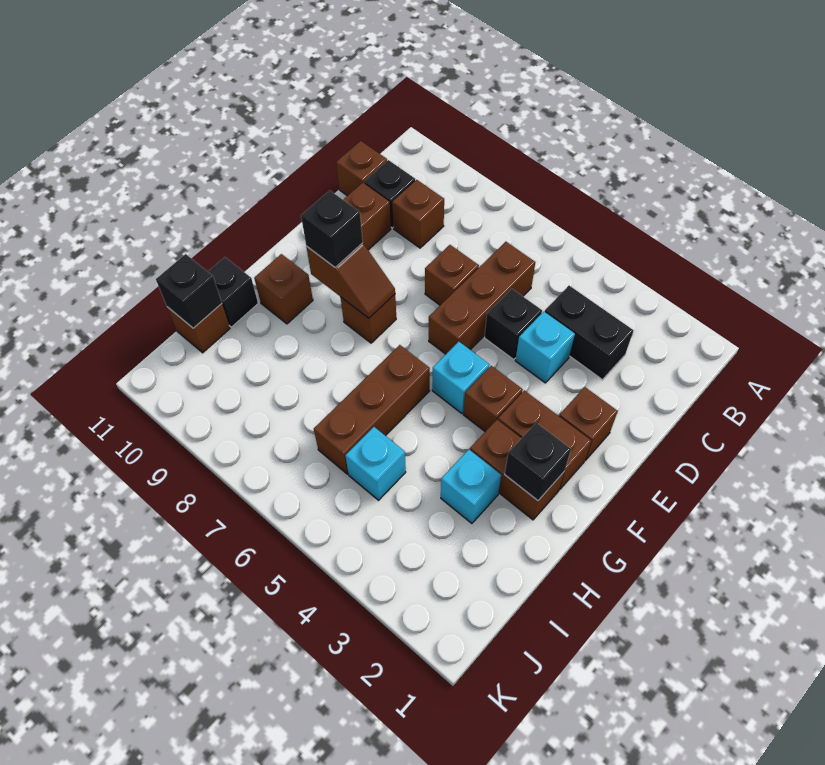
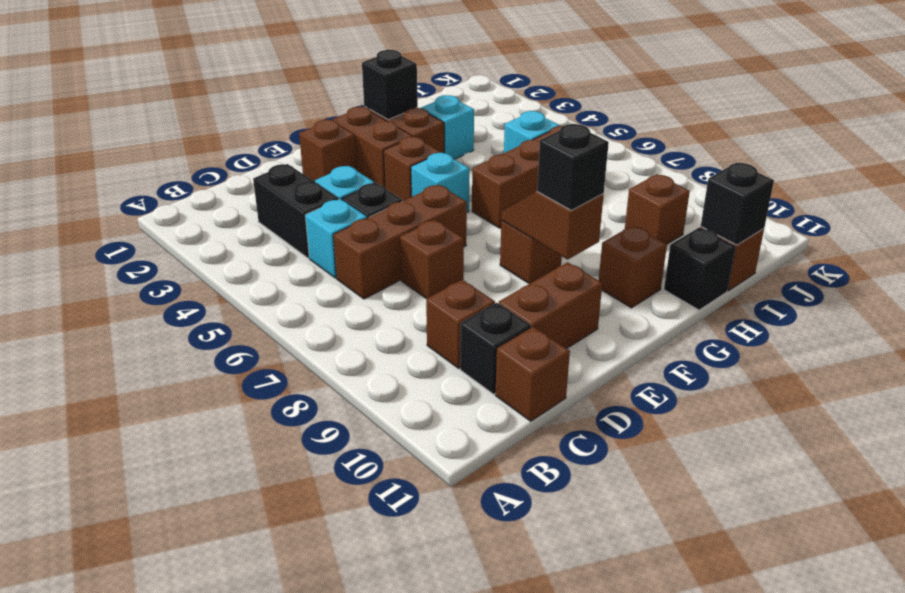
none -> cyan 1x1 brick [305,199,367,278]
none -> brown 1x1 brick [625,174,690,244]

